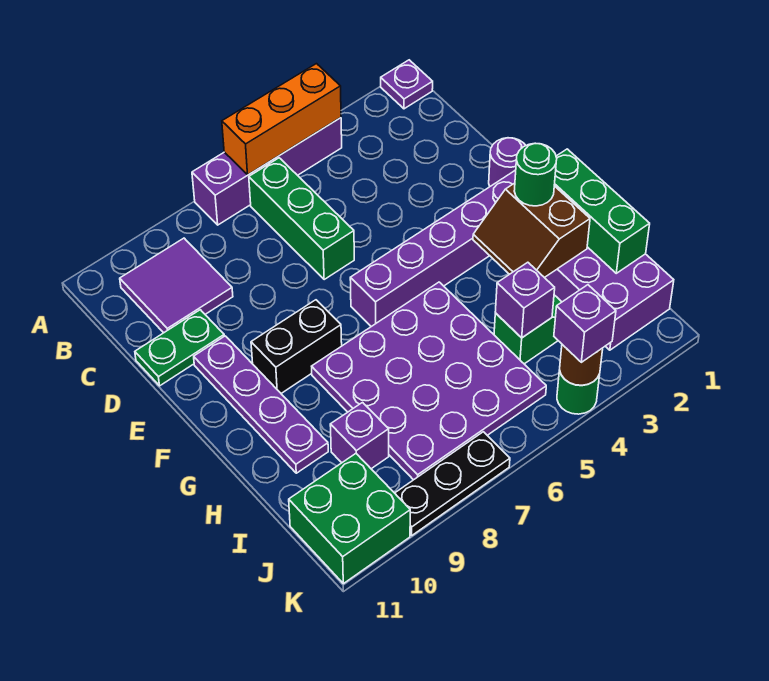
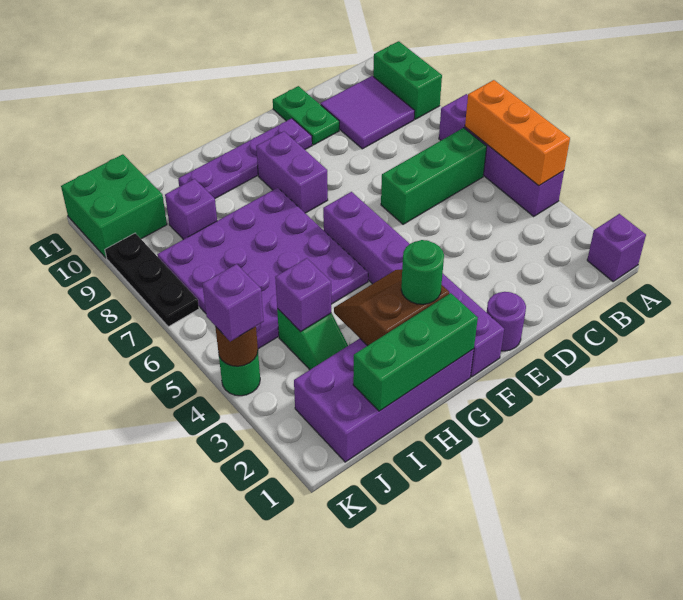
purple 1x1 plate [381,60,433,109] -> purple 1x1 brick [587,214,646,282]
none -> green 1x2 brick [373,41,442,119]
black 1x2 brick [251,300,342,393] -> purple 1x2 brick [256,131,328,213]

